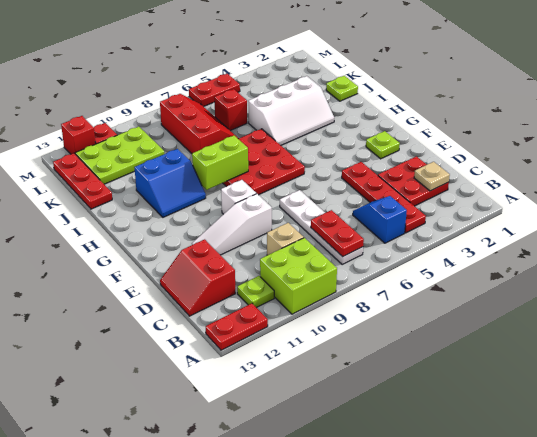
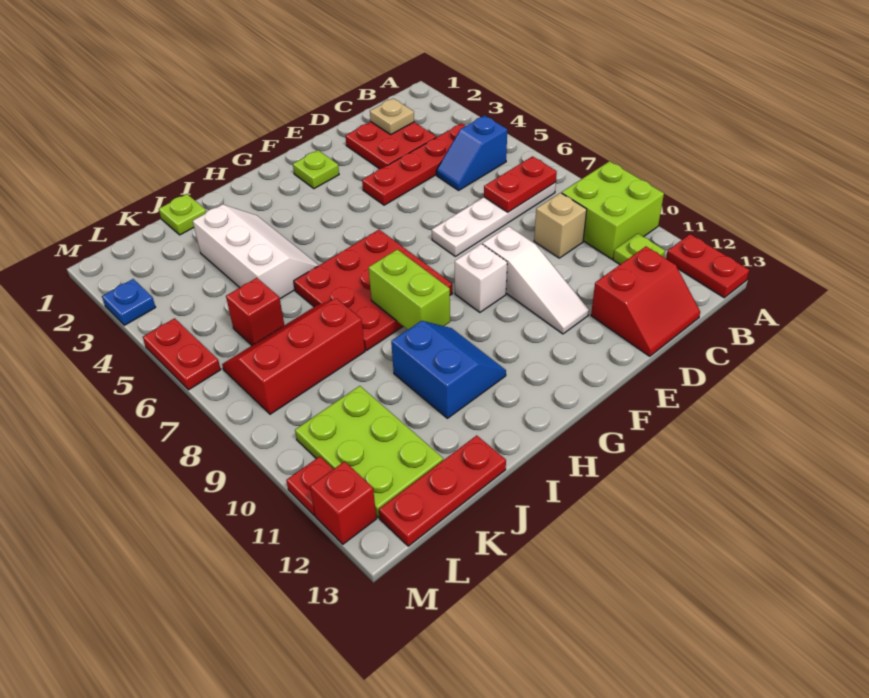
none -> blue 1x1 plate [102,279,156,325]

